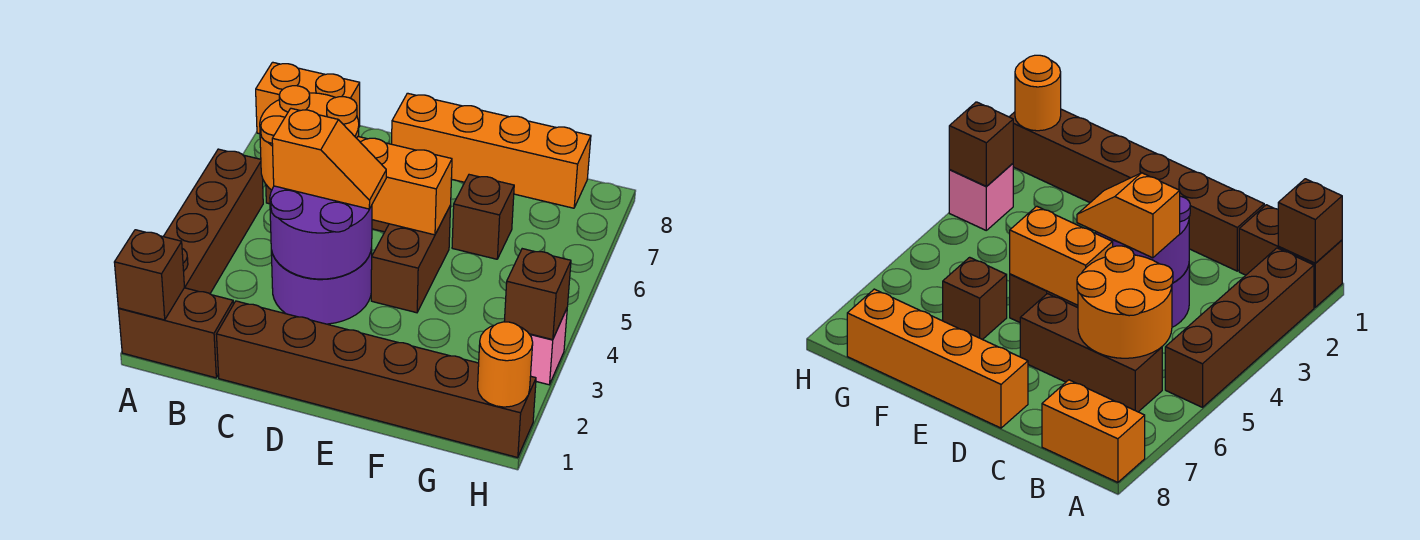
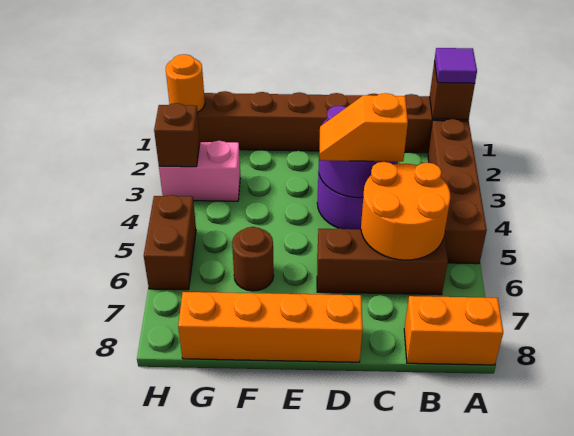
none -> purple 1x1 tile [434,48,477,83]
orange 1x2 brick [357,136,452,235] -> none
brown 1x2 brick [371,205,451,313] -> brown 1x2 brick moved to [144,195,196,290]
brown 1x1 brick [452,175,514,259] -> brown 1x1 round brick [232,227,274,291]
pink 1x1 brick [530,309,567,385] -> pink 1x2 brick [159,141,240,201]

